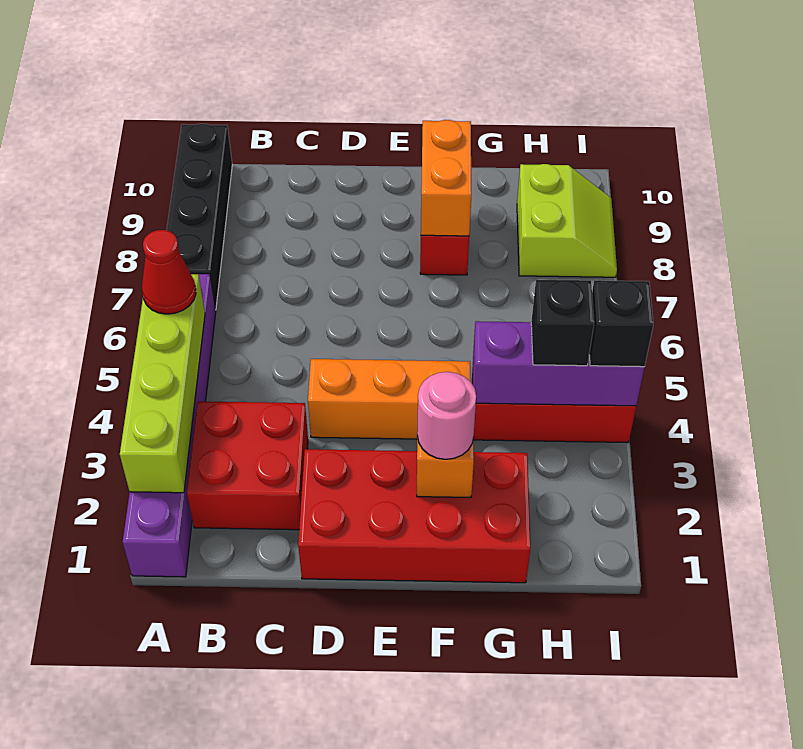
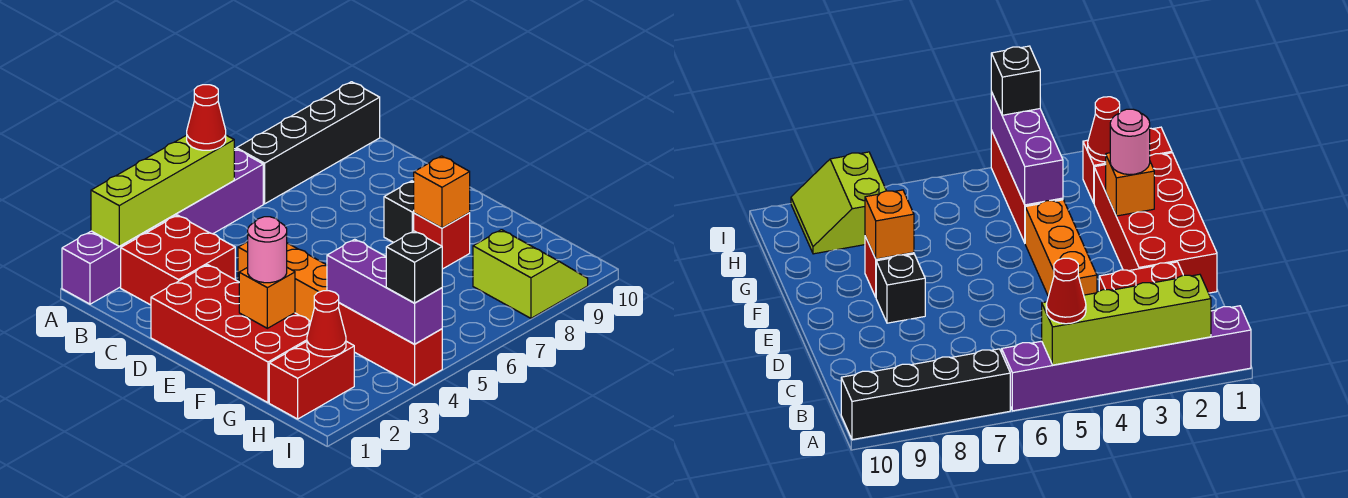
orange 1x2 brick [421,120,471,236] -> orange 1x1 brick [414,156,470,228]
none -> red 1x2 brick [269,341,354,419]
none -> red 1x1 cone [307,291,346,357]
black 1x1 brick [531,280,594,366] -> black 1x1 brick moved to [384,181,414,243]
lime 2x2 slope [517,164,617,277] -> lime 2x2 slope turned to [473,230,588,318]

